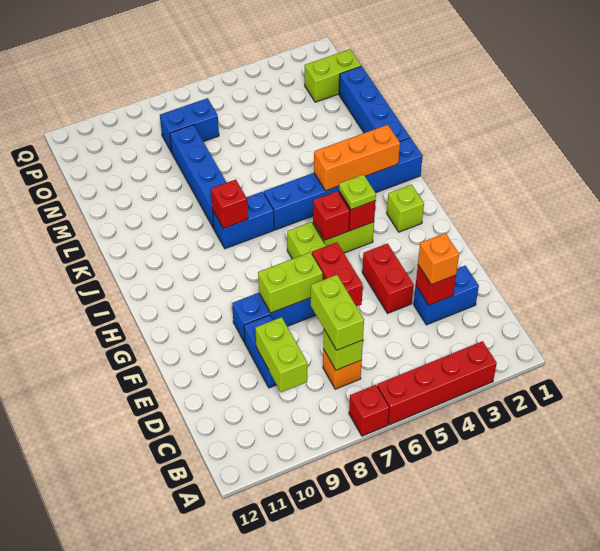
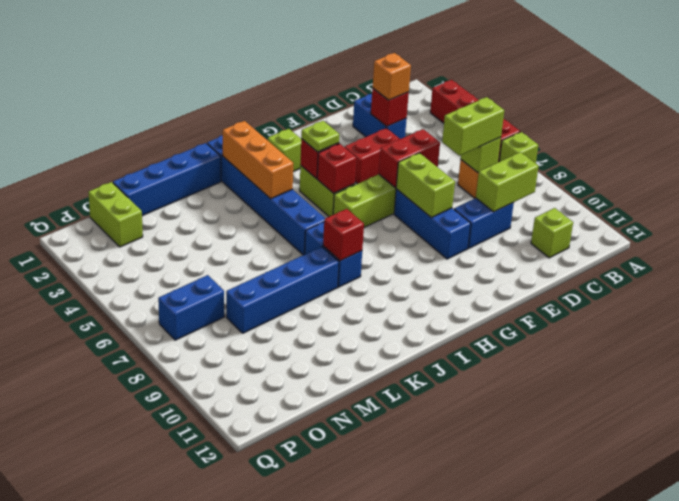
red 1x1 brick [349,385,389,436] -> lime 1x1 brick [499,132,538,163]
none -> lime 1x1 brick [531,208,573,258]
blue 1x2 brick [160,98,219,152] -> blue 1x2 brick turned to [158,275,224,340]

